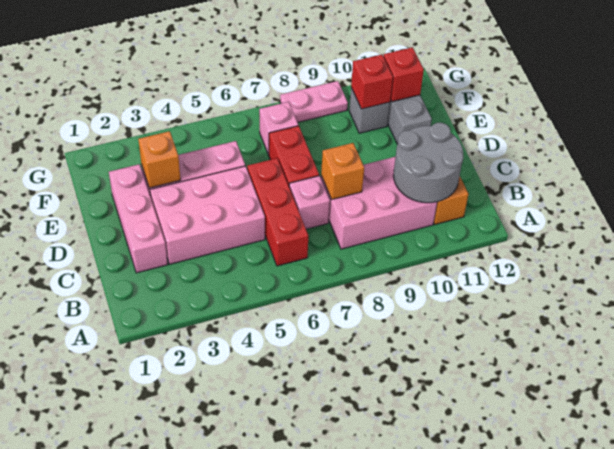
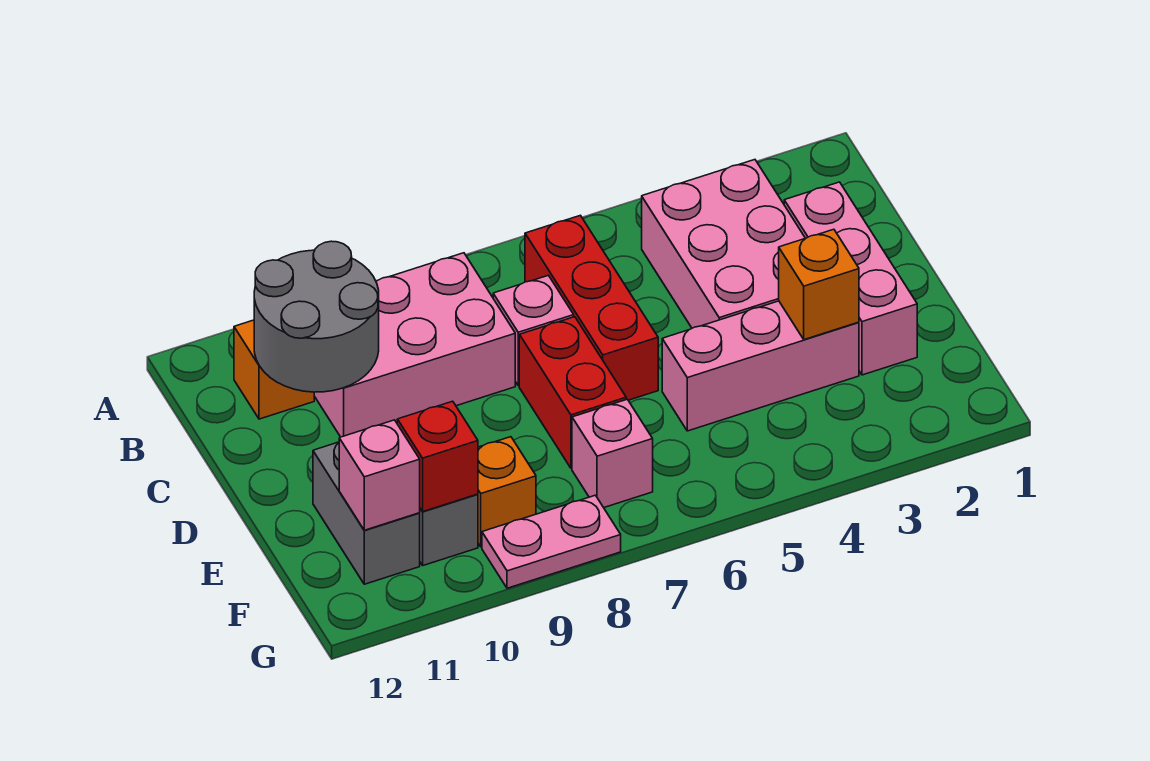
pink 2x3 brick [150,166,265,264] -> pink 2x3 brick turned to [642,160,805,328]
orange 1x1 brick [321,143,364,199] -> orange 1x1 brick moved to [478,437,536,547]
red 1x1 brick [384,47,424,102] -> pink 1x1 brick [339,420,420,530]

